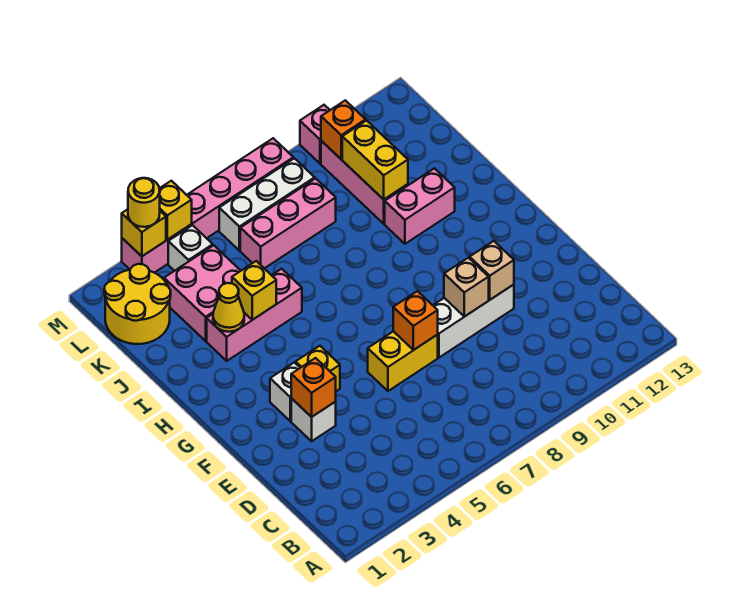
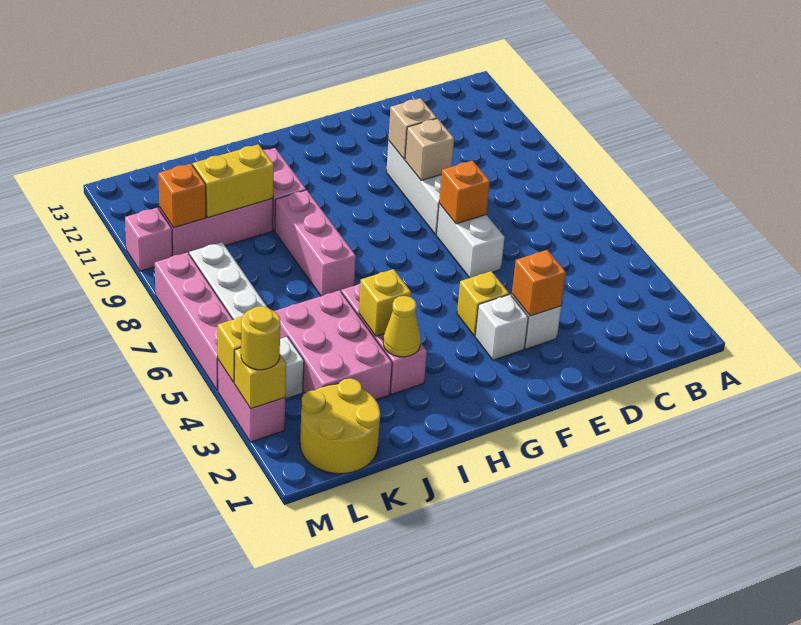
yellow 1x2 brick [368,331,438,391] -> white 1x2 brick [436,204,505,278]
pink 2x2 brick [164,245,241,341] -> pink 2x3 brick [274,290,392,400]
pink 1x3 brick [240,178,336,268] -> pink 1x3 brick moved to [275,190,356,296]

